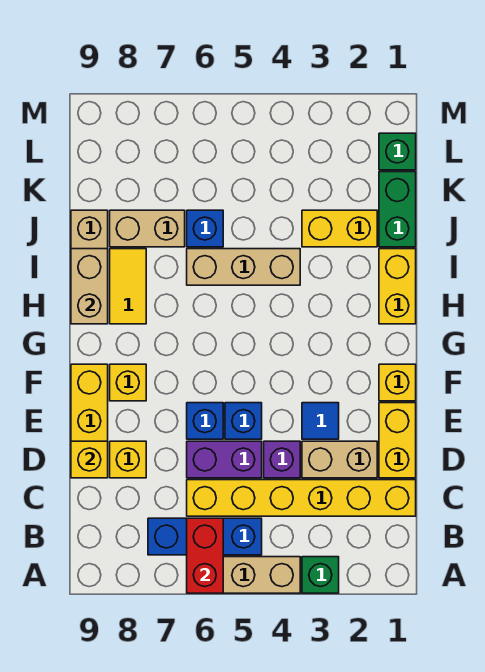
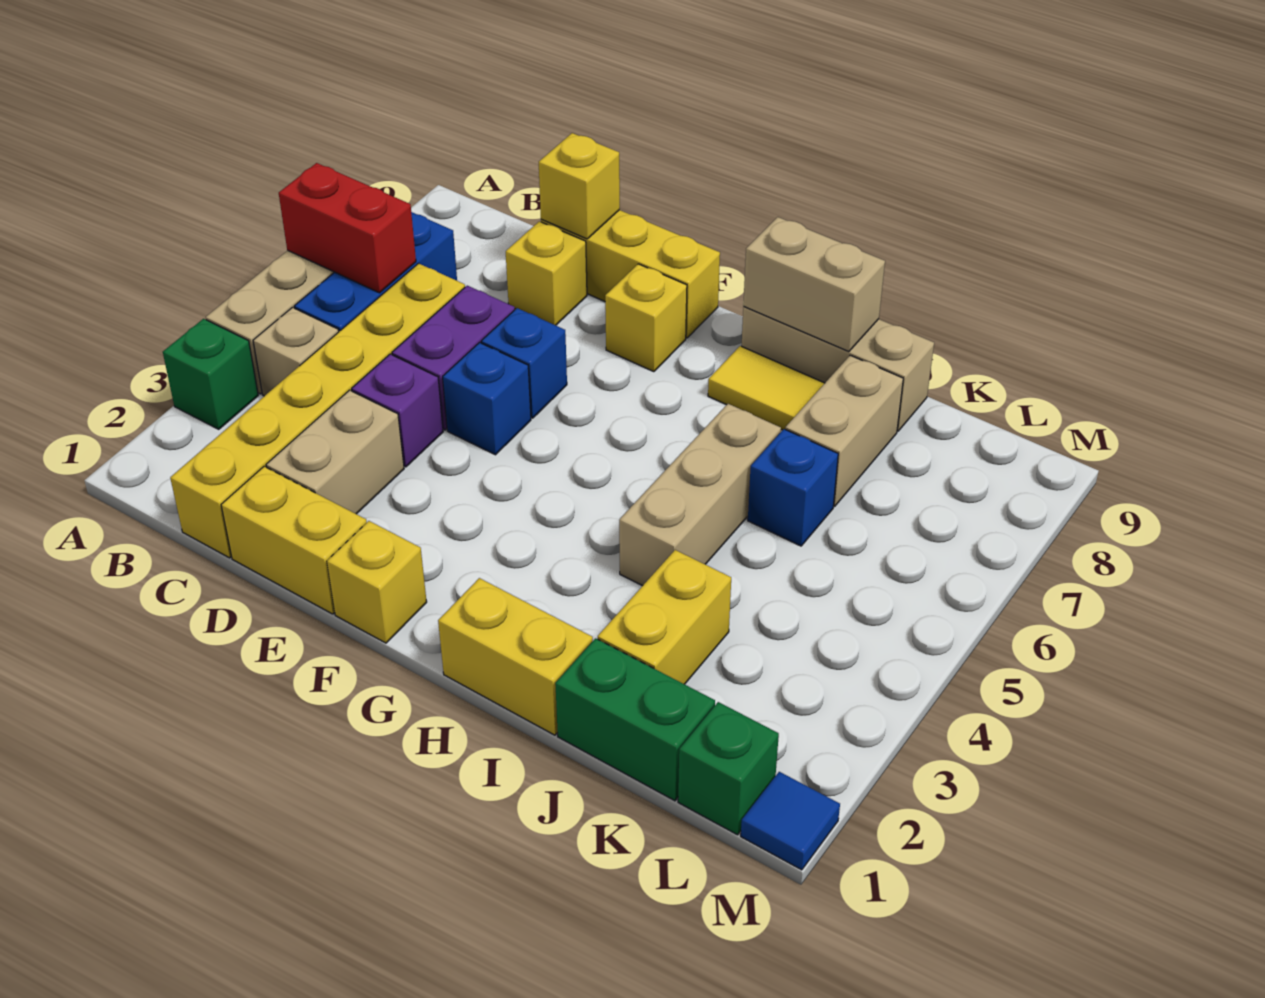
none -> tan 1x1 brick [253,308,339,396]
blue 1x1 tile [302,403,339,439] -> blue 1x1 tile moved to [741,772,840,870]

